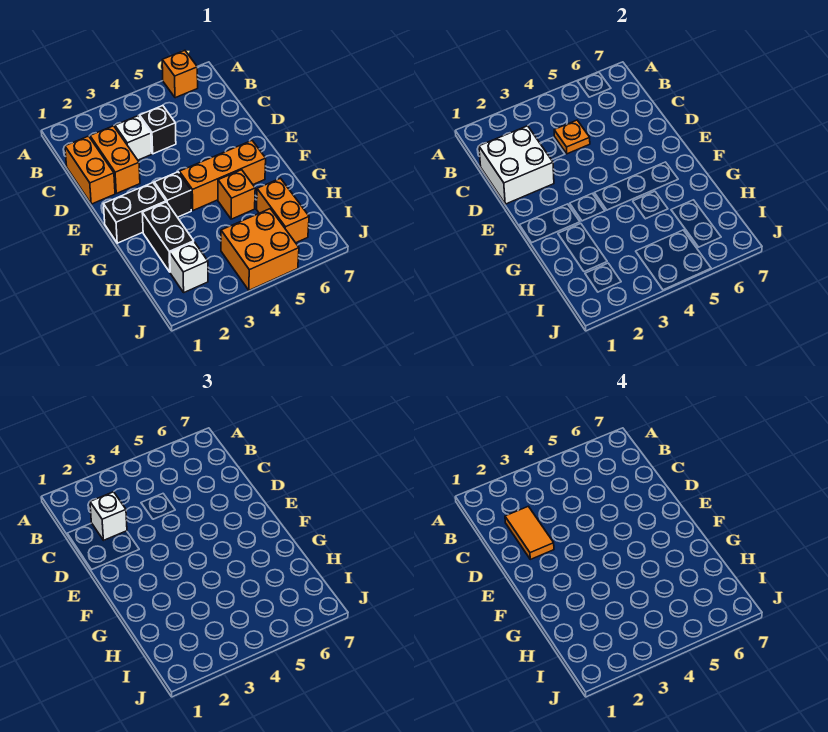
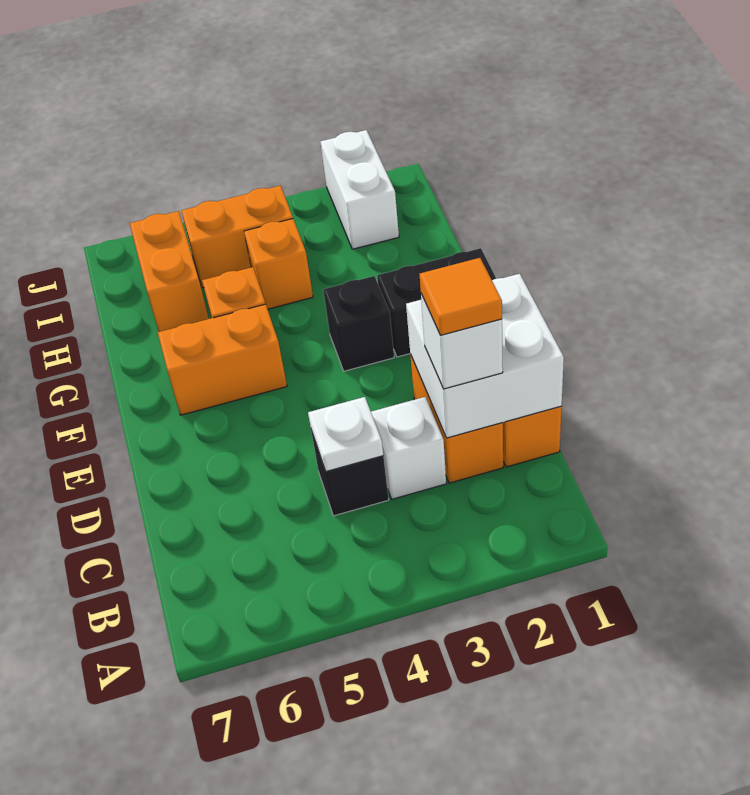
orange 1x1 brick [162,50,198,98] -> orange 1x1 brick moved to [244,219,313,309]
orange 1x2 tile [505,506,554,559] -> orange 1x1 tile [420,258,502,335]
orange 1x1 plate [554,120,590,154] -> white 1x1 plate [308,397,383,472]
orange 1x3 brick [179,141,266,210] -> orange 1x2 brick [158,304,287,415]
black 1x2 brick [142,202,194,272] -> none
white 1x1 brick [170,242,208,292] -> white 1x2 brick [320,130,399,249]
orange 2x2 brick [221,209,299,290] -> orange 1x2 brick [181,186,293,288]

